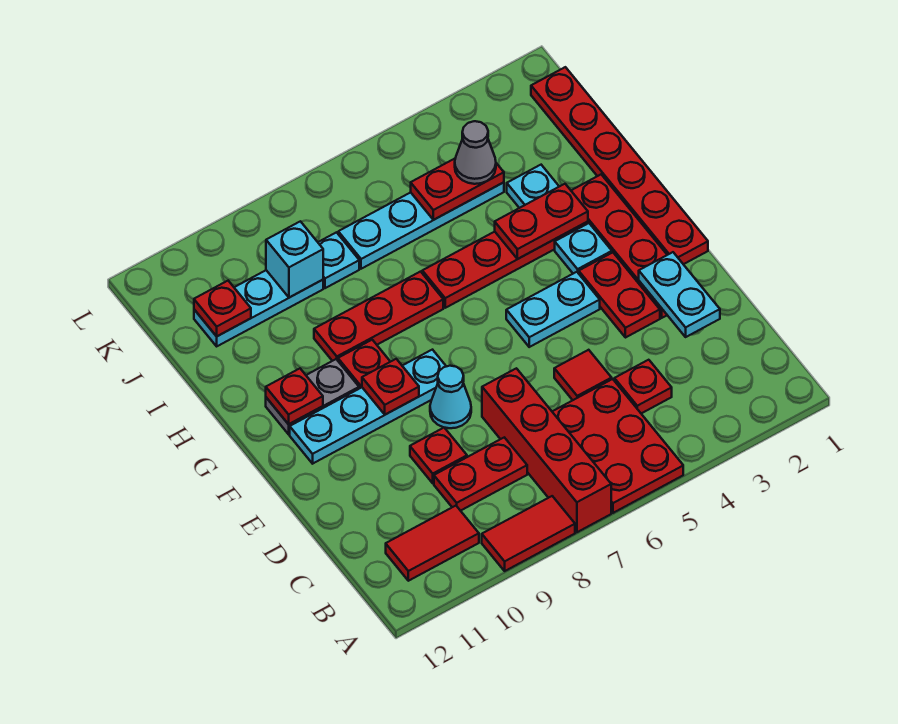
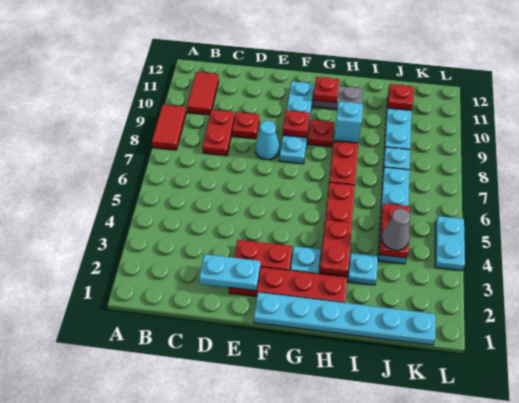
red 2x3 plate [552,379,683,513] -> none
red 1x4 brick [482,368,611,532] -> none
red 1x1 plate [614,360,672,413] -> none
red 1x1 tile [554,350,612,400] -> none
red 1x6 plate [531,67,708,264] -> cyan 1x6 plate [254,292,435,345]
cyan 1x2 plate [506,272,600,347] -> cyan 1x2 plate moved to [435,216,465,271]
grey 1x2 plate [266,359,359,434] -> grey 1x2 plate turned to [313,86,363,110]
cyan 1x1 brick [266,221,323,298] -> cyan 1x1 brick moved to [334,102,363,143]

